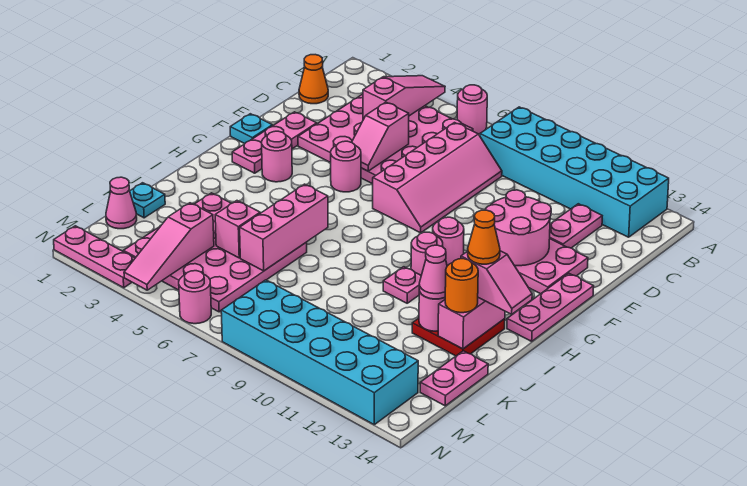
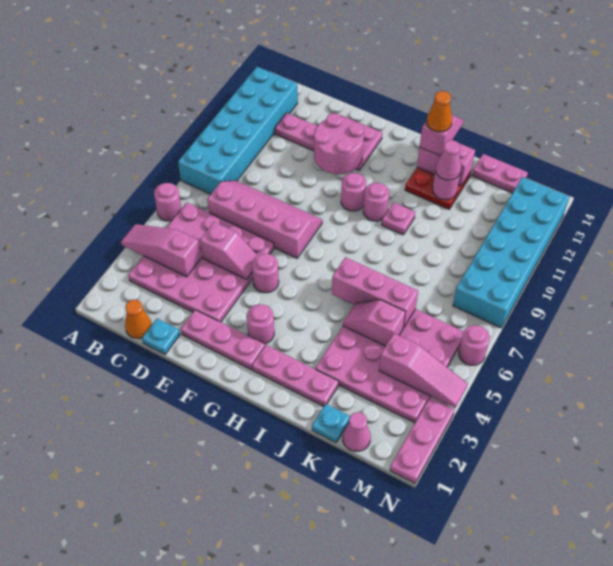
cyan 1x1 plate [230,114,272,144] -> cyan 1x1 plate moved to [142,318,180,354]
pink 1x3 plate [507,273,594,341] -> pink 1x3 plate moved to [252,345,338,406]
orange 1x1 round brick [445,259,478,313] -> none

